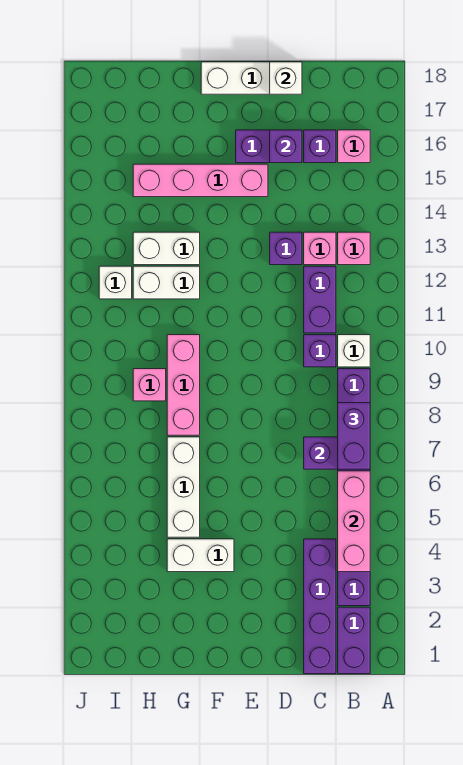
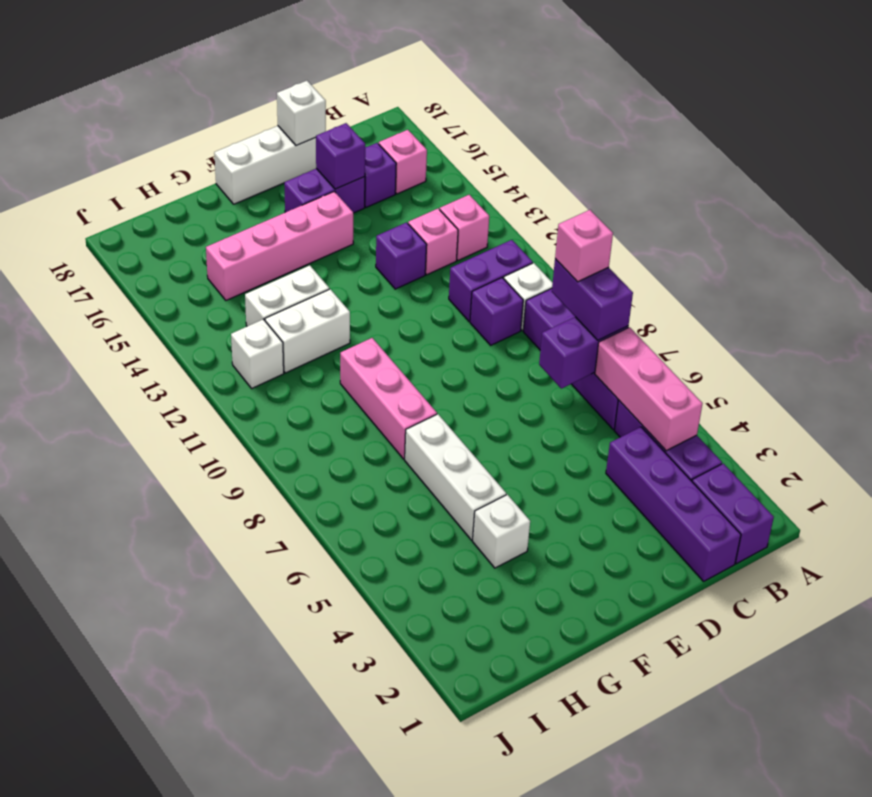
purple 1x2 brick [304,266,336,333] -> purple 1x2 brick turned to [449,240,533,321]
white 1x2 brick [167,539,234,572] -> white 1x1 brick [473,495,530,568]
pink 1x1 brick [133,369,166,401] -> pink 1x1 brick moved to [555,210,613,282]

